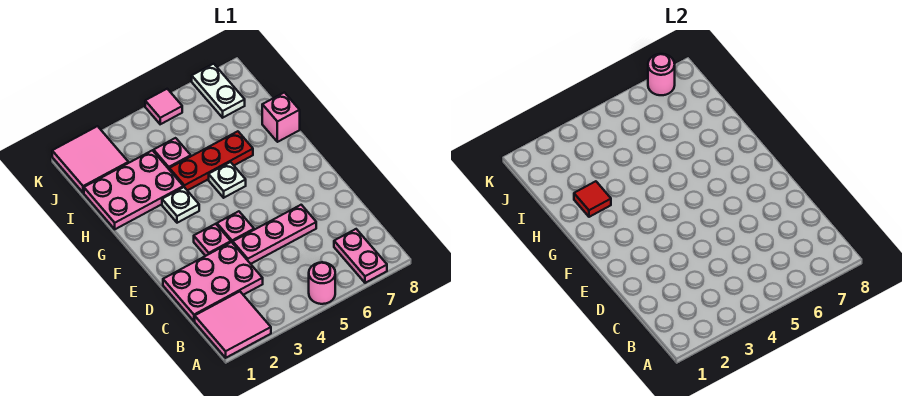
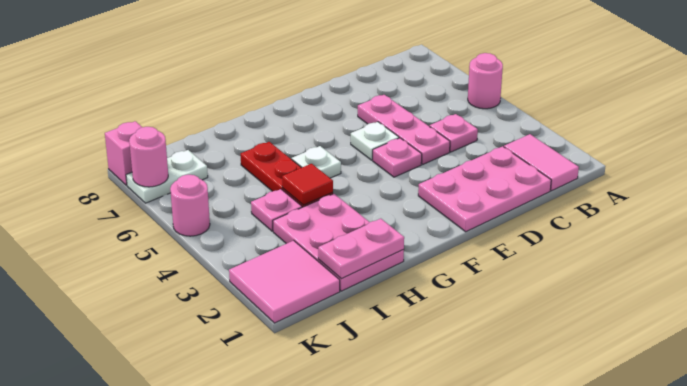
pink 2x2 tile [195,291,271,358] -> pink 1x2 tile [504,134,579,191]
pink 1x2 plate [334,229,387,283] -> pink 1x2 plate moved to [318,219,404,279]
pink 2x3 plate [163,242,263,321] -> pink 2x3 plate turned to [418,146,551,232]
pink 1x1 plate [194,224,231,256] -> pink 1x1 plate moved to [430,114,478,152]
white 1x1 plate [162,187,199,223] -> white 1x1 plate moved to [351,122,399,160]
red 1x1 tile [574,181,611,217] -> red 1x1 tile moved to [282,164,333,205]
pink 1x1 brick [262,92,300,142] -> pink 1x1 brick moved to [105,121,142,185]
pink 1x1 tile [145,89,182,124] -> pink 1x1 round brick [170,175,210,236]

